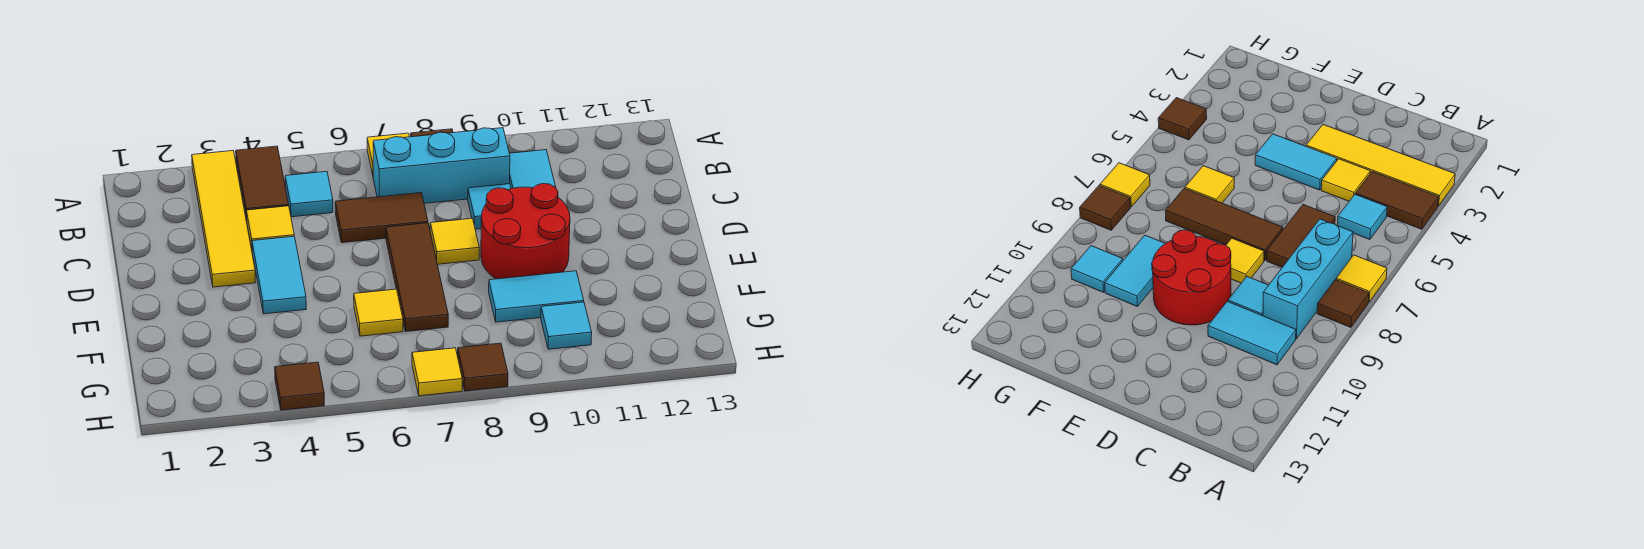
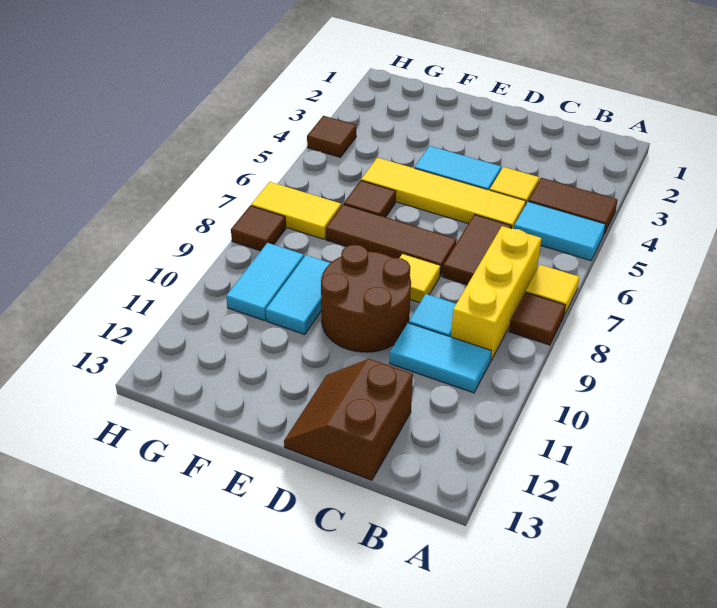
yellow 1x4 tile [192,151,256,287] -> yellow 1x4 tile moved to [361,158,526,229]
cyan 1x1 tile [285,172,333,217] -> cyan 1x2 tile [514,202,606,261]
cyan 1x3 brick [373,128,510,203] -> yellow 1x3 brick [451,226,541,361]
none -> brown 2x2 slope [284,359,413,480]
red 2x2 round brick [481,184,570,279] -> brown 2x2 round brick [321,245,411,352]
yellow 1x1 tile [354,289,403,336] -> brown 1x1 tile [344,180,396,217]
cyan 1x1 tile [541,302,592,349] -> cyan 1x2 tile [226,243,304,321]
yellow 1x1 tile [412,348,462,396] -> yellow 1x2 tile [251,182,341,239]

